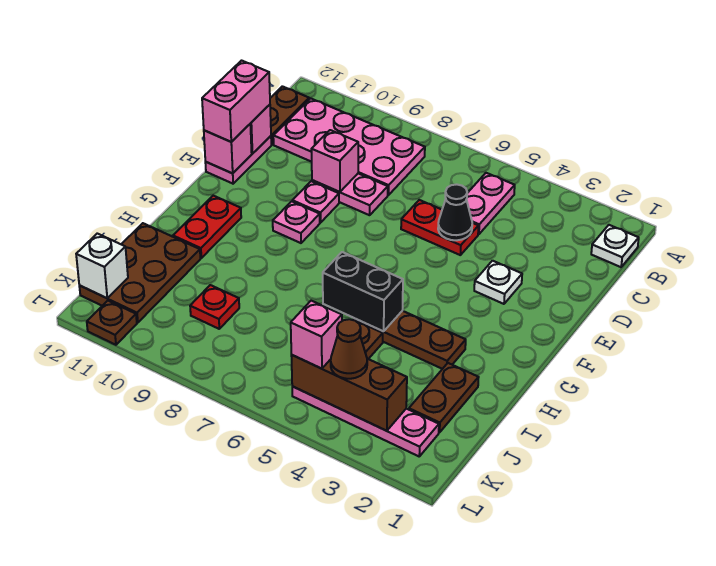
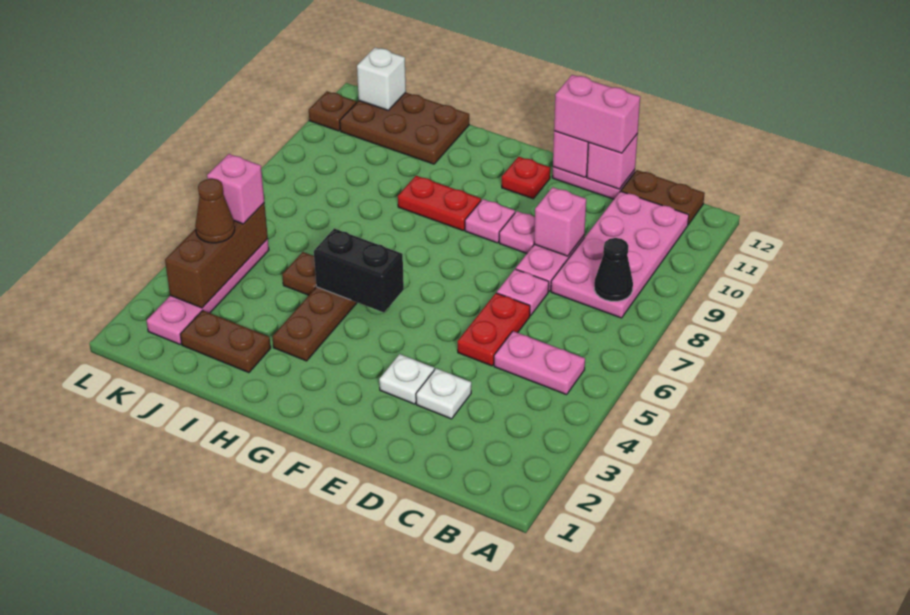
white 1x1 plate [591,225,639,267] -> white 1x1 plate moved to [416,368,471,419]
black 1x1 cone [438,184,472,240] -> black 1x1 cone moved to [594,238,633,301]
none -> pink 1x1 plate [497,269,549,316]
red 1x2 plate [173,196,241,258] -> red 1x2 plate moved to [398,176,481,230]
black 1x2 brick [323,252,403,331] -> black 1x2 brick turned to [314,229,404,313]
red 1x1 plate [190,285,239,329] -> red 1x1 plate moved to [502,157,550,199]

